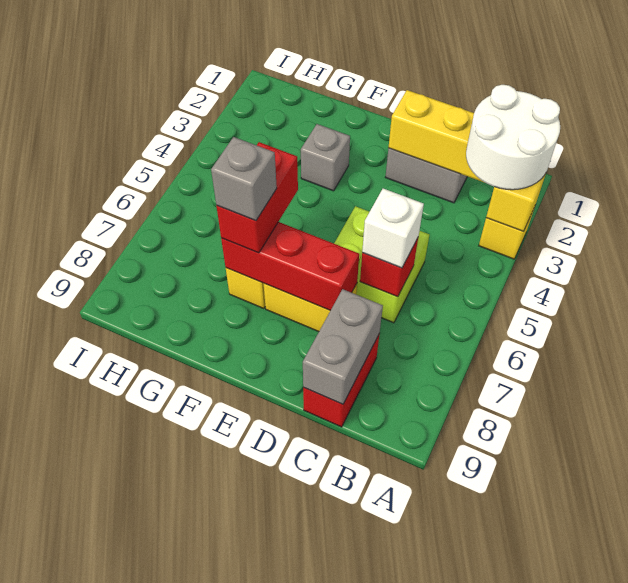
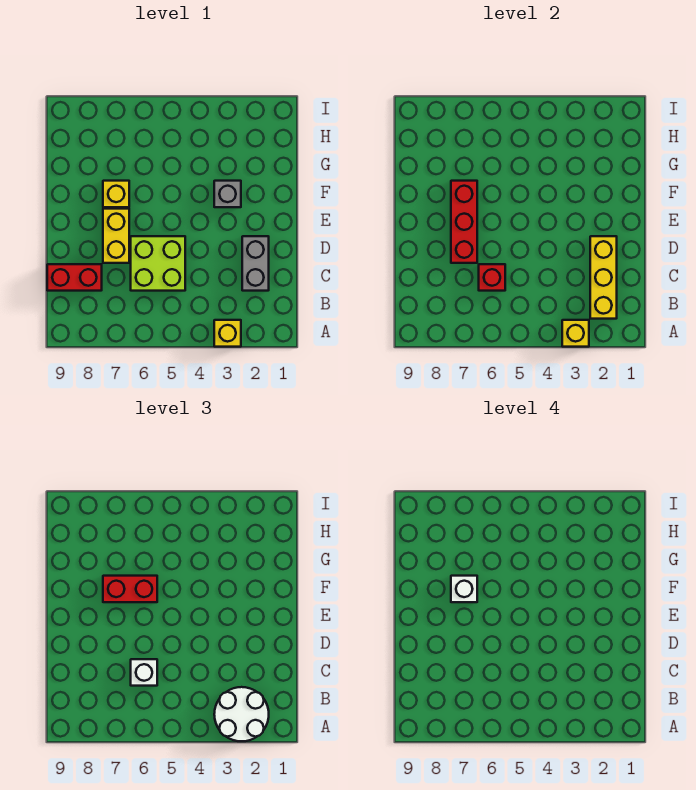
grey 1x2 brick [303,289,383,404] -> none
grey 1x1 brick [211,137,277,221] -> white 1x1 brick [451,576,477,602]

